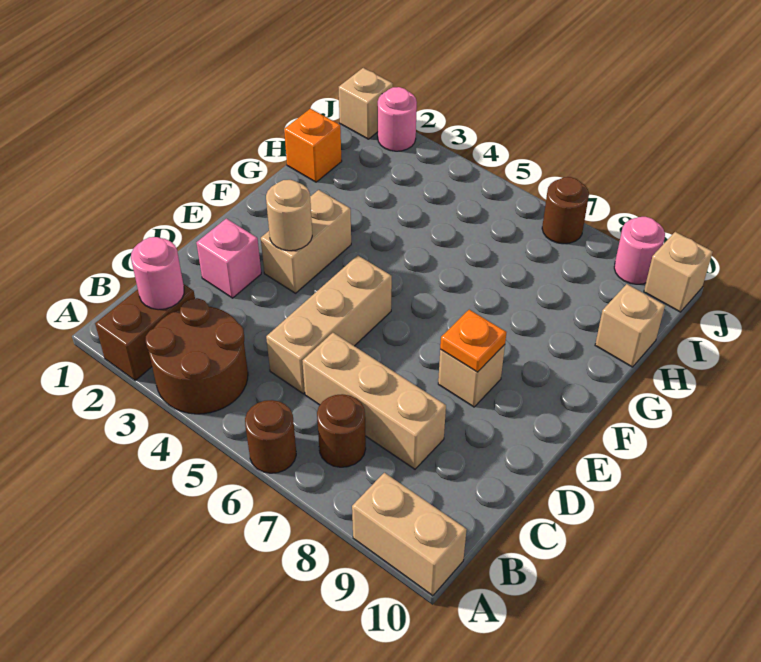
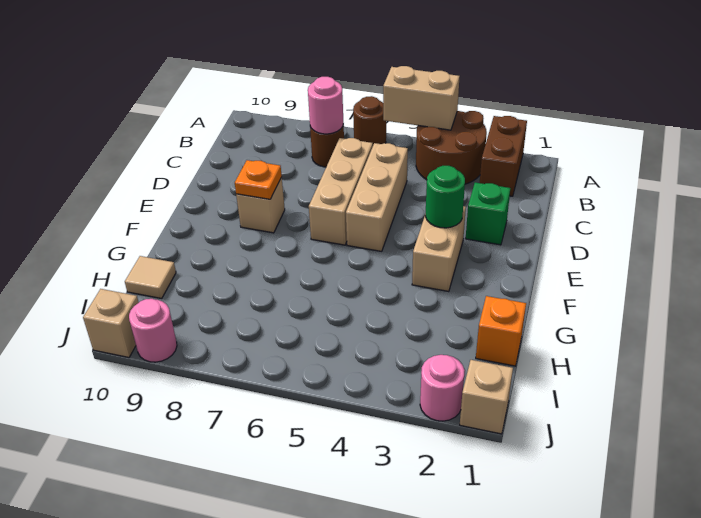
tan 1x2 brick [352,473,467,596] -> tan 1x2 brick moved to [383,66,460,130]
pink 1x1 round brick [131,237,184,310] -> pink 1x1 round brick moved to [308,77,343,134]
tan 1x3 brick [303,333,446,469] -> tan 1x3 brick turned to [309,138,373,245]
pink 1x1 brick [197,219,261,298] -> green 1x1 brick [466,183,510,245]
tan 1x1 round brick [266,180,312,251] -> green 1x1 round brick [425,166,465,228]
tan 1x1 brick [595,284,665,367] -> tan 1x1 tile [125,256,176,299]
brown 1x1 round brick [542,177,589,244] -> none

